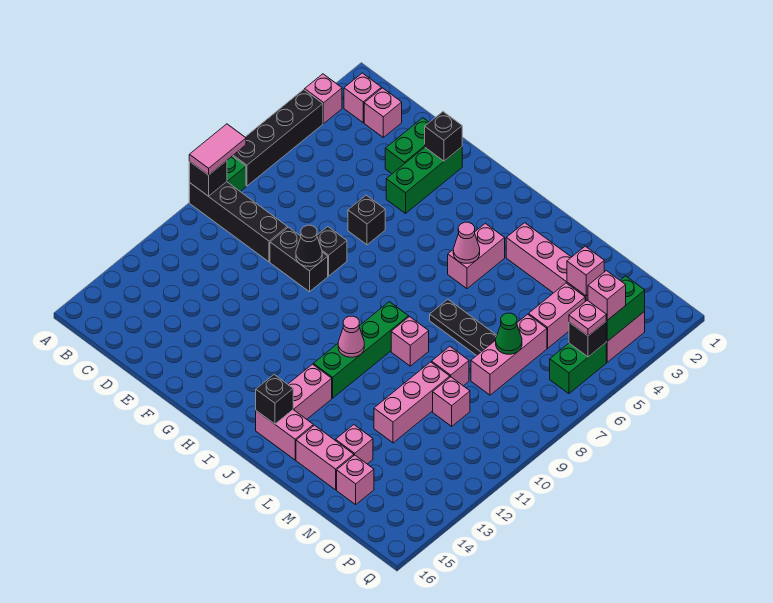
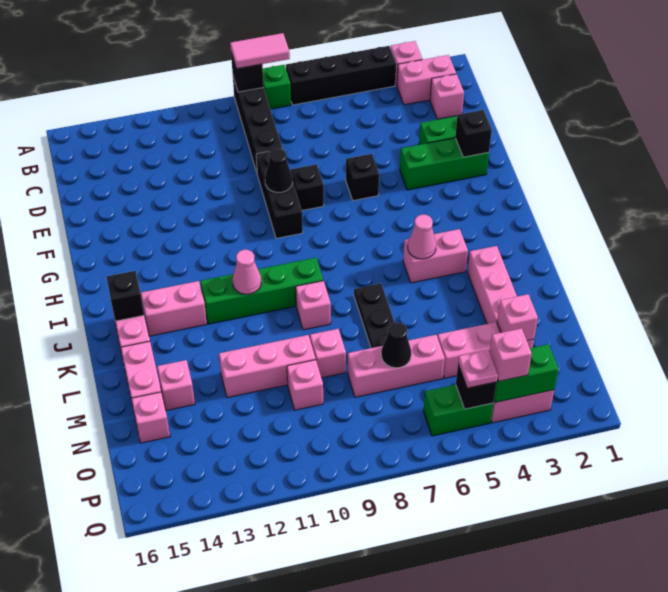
pink 1x1 brick [344,73,381,123] -> pink 1x2 brick [397,55,456,105]
black 1x2 brick [270,227,328,292] -> black 1x3 brick [256,149,303,238]
green 1x1 cone [496,313,522,354] -> black 1x1 cone [381,323,411,368]

